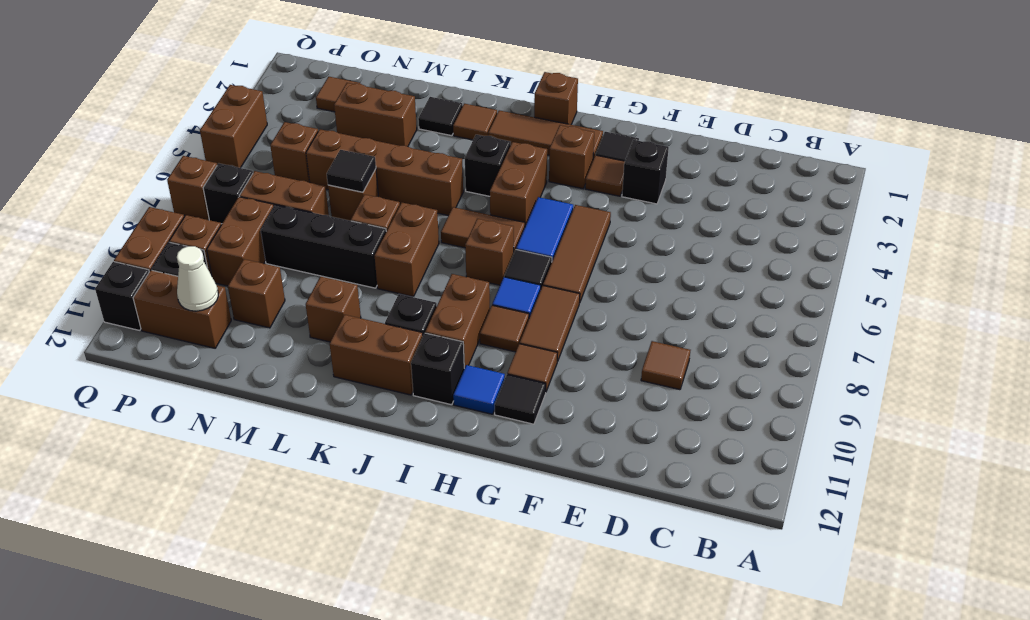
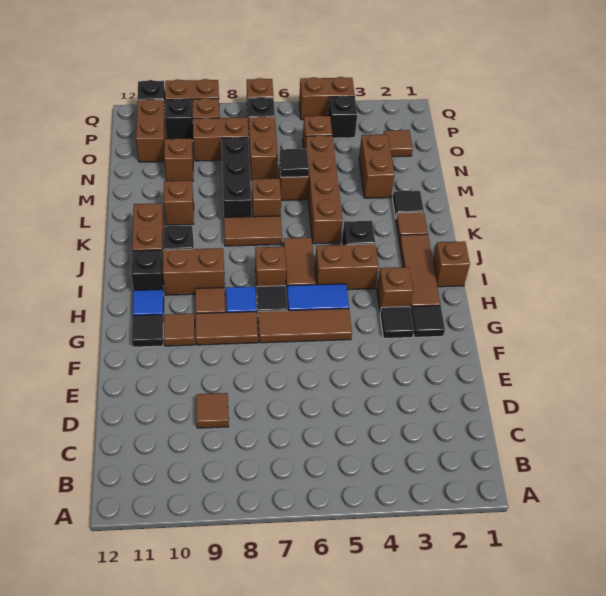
black 1x1 brick [622,140,669,204] -> black 1x1 brick moved to [328,96,357,138]
brown 1x1 tile [585,155,625,196] -> black 1x1 tile [380,307,414,338]
brown 1x2 brick [375,203,439,297] -> brown 1x2 tile [224,216,282,246]
white 1x1 cone [177,246,218,311] -> none

